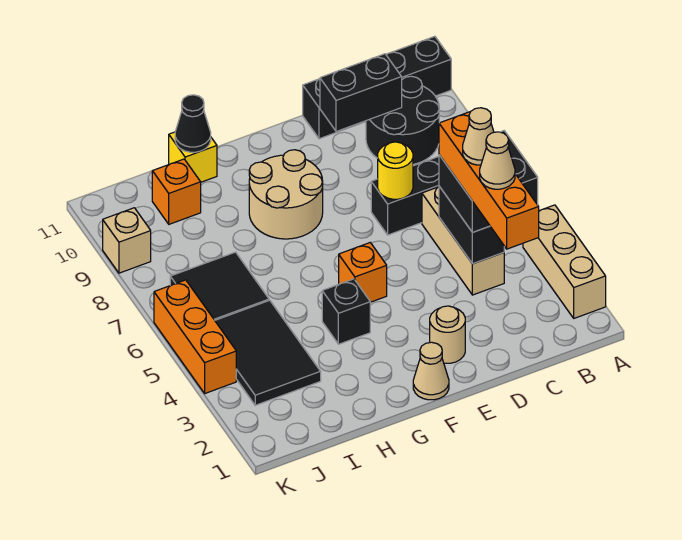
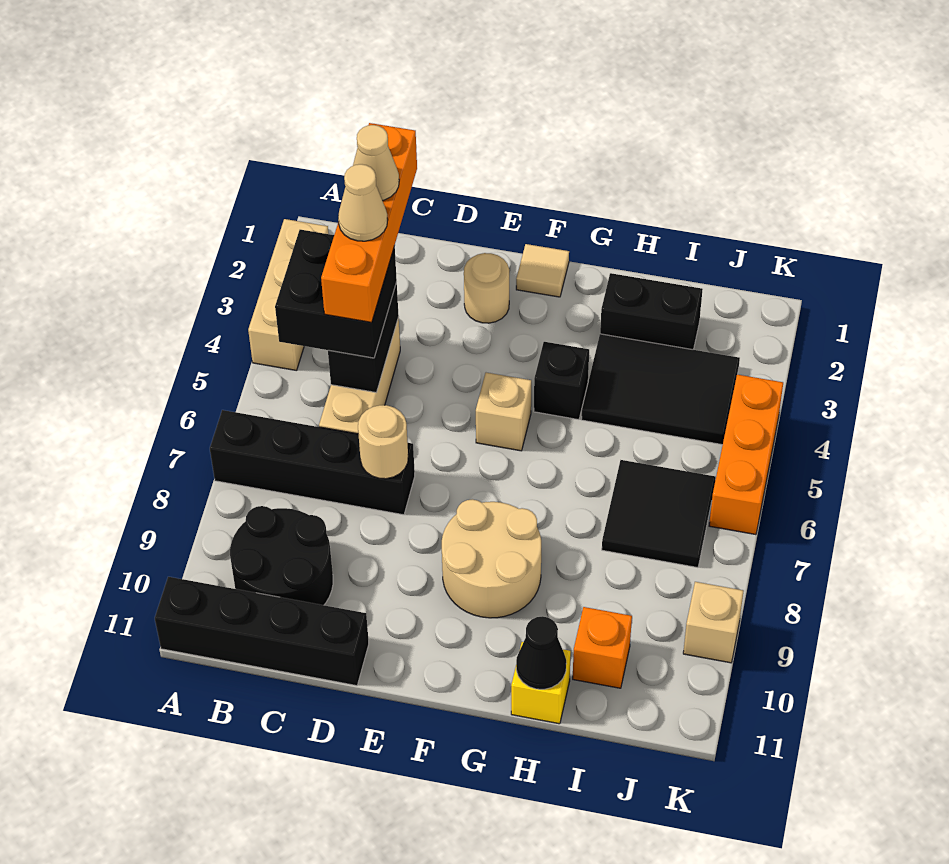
black 1x2 brick [320,54,402,132] -> black 1x2 brick moved to [600,273,703,350]
yellow 1x1 round brick [378,142,413,199] -> tan 1x1 round brick [358,405,408,479]
tan 1x1 cone [413,342,449,400] -> tan 1x1 tile [516,244,569,297]
orange 1x1 brick [339,243,387,302] -> tan 1x1 brick [476,373,531,451]
black 2x3 tile [215,300,321,405] -> black 2x3 tile turned to [581,334,740,445]

